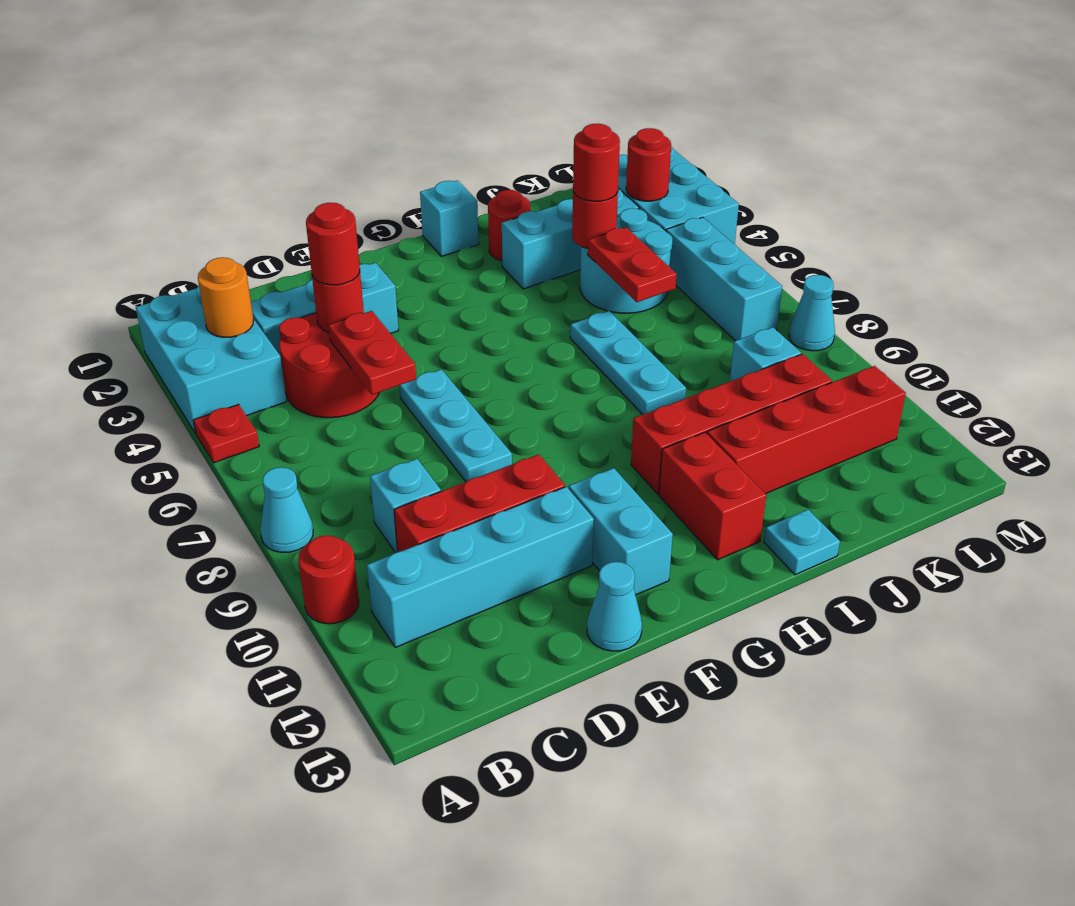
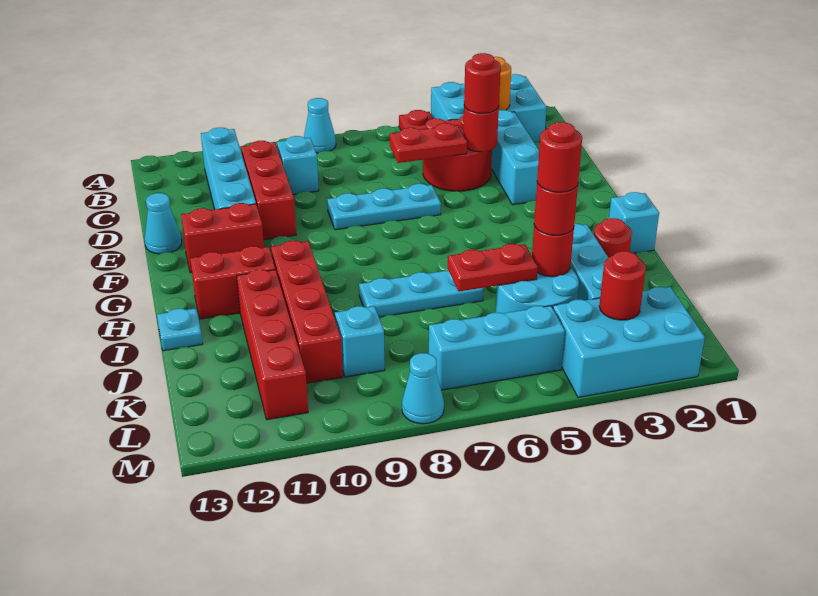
red 1x1 round brick [298,535,359,624] -> red 1x1 round brick moved to [537,122,582,192]
cyan 1x2 brick [569,468,673,595] -> red 1x2 brick [181,203,264,273]

